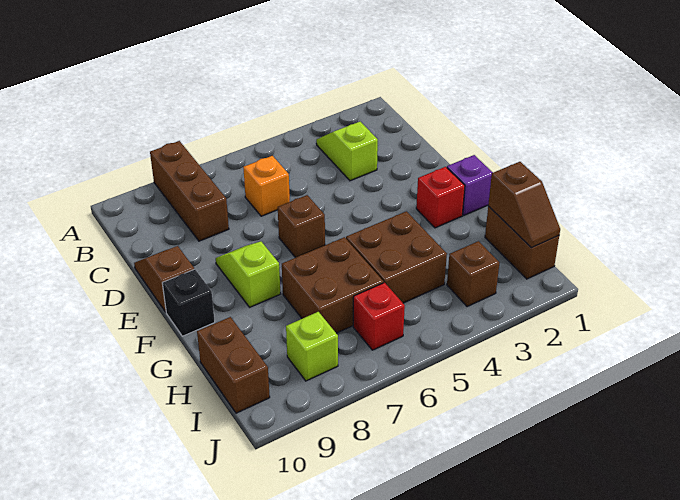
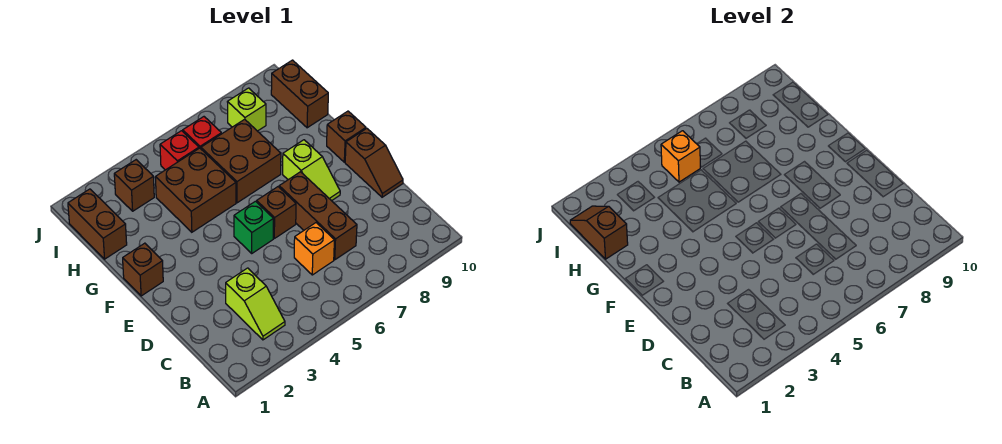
brown 1x3 brick [150,141,229,241] -> brown 1x3 brick moved to [279,172,357,260]
none -> green 1x1 brick [234,201,273,253]
purple 1x1 brick [447,155,493,215] -> brown 1x1 brick [123,243,163,296]
red 1x1 brick [416,167,465,228] -> red 1x1 brick moved to [160,131,199,170]
black 1x1 brick [162,269,215,336] -> brown 1x1 brick [327,111,366,162]
none -> orange 1x1 brick [661,131,700,182]

